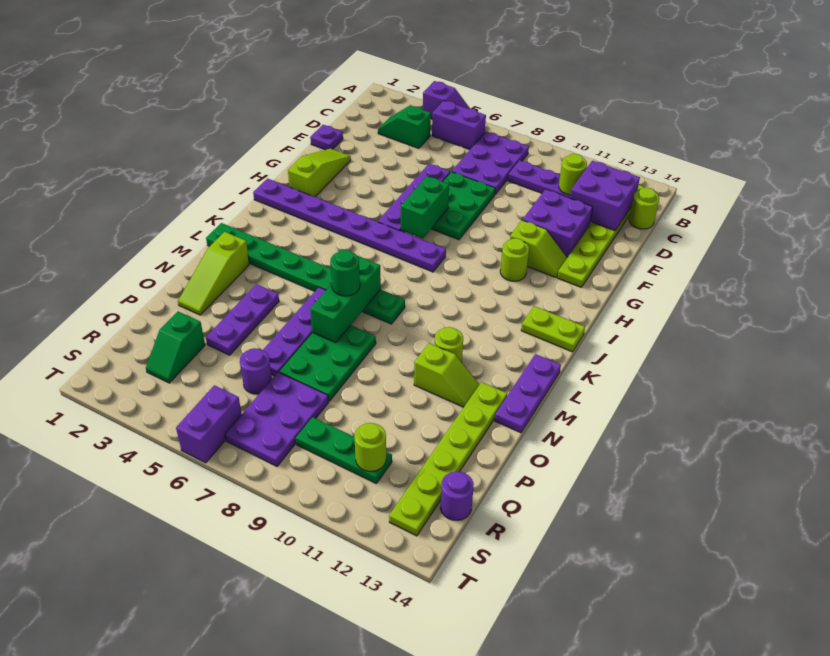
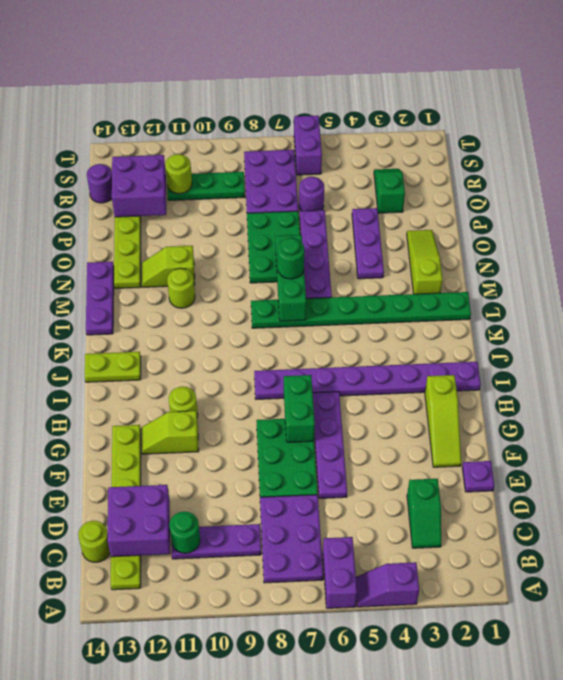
purple 1x2 brick [432,101,486,149] -> purple 1x2 brick turned to [323,537,357,608]
green 1x2 slope [378,106,431,148] -> green 1x2 slope turned to [407,479,441,548]
lime 1x1 round brick [559,154,587,195] -> green 1x1 round brick [169,511,200,553]
purple 2x2 brick [522,189,593,257] -> purple 2x2 brick moved to [112,155,166,217]

